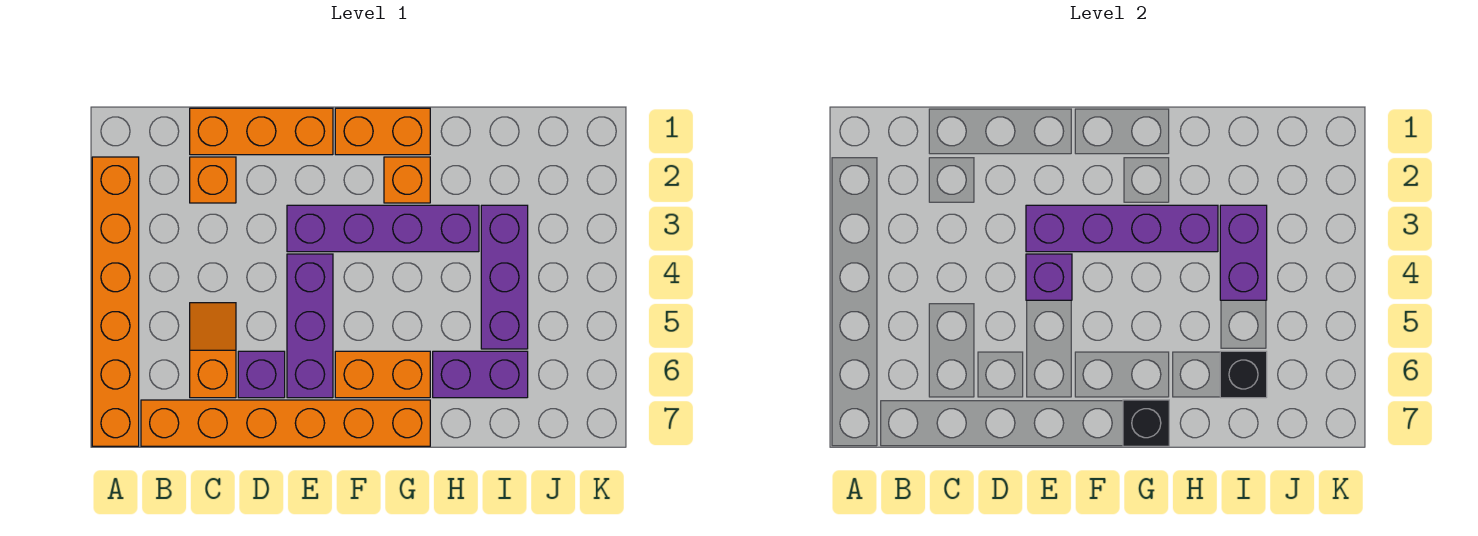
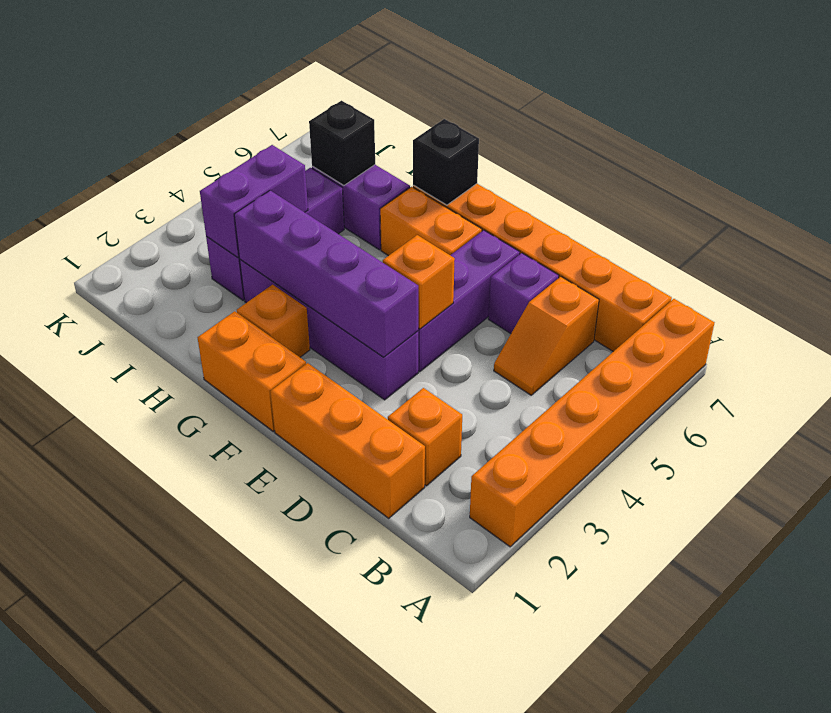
purple 1x1 brick [1026,254,1072,300] -> orange 1x1 brick [383,235,455,329]

